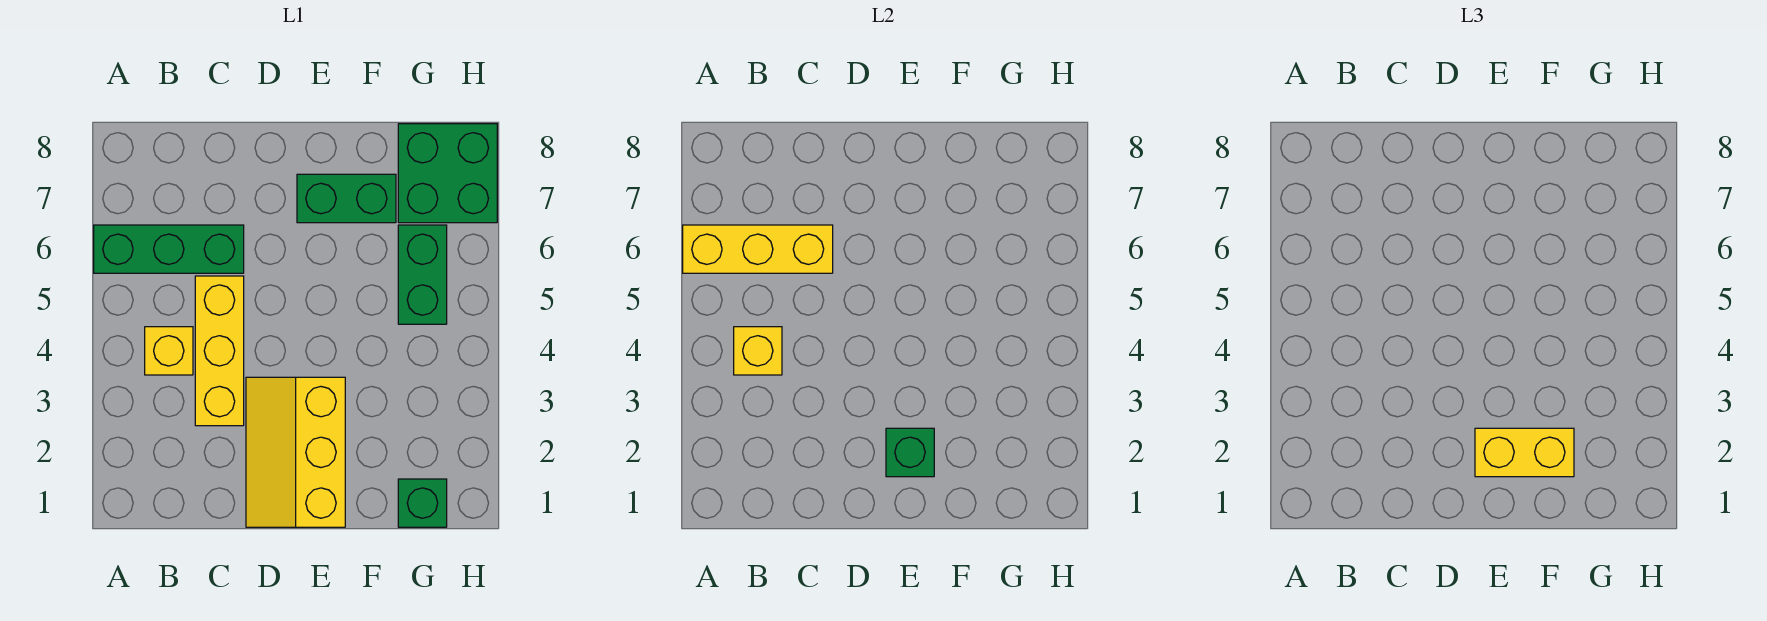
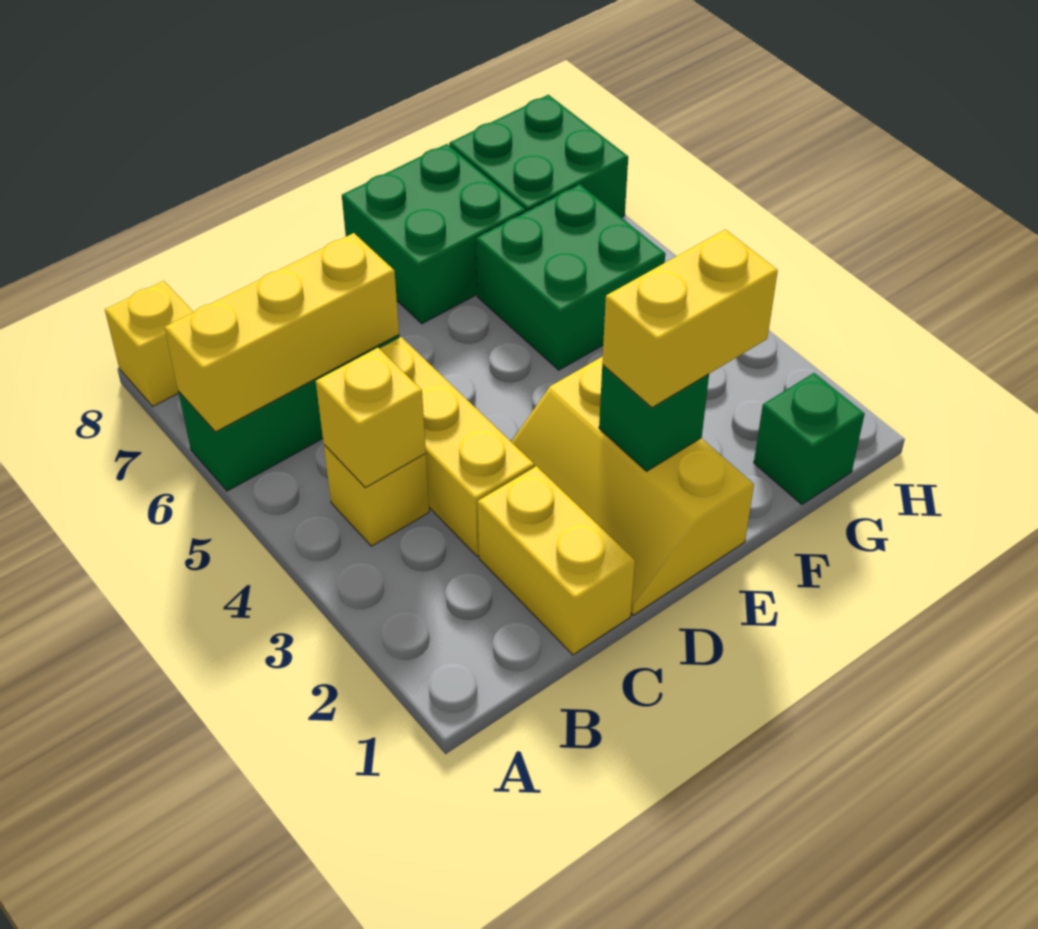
none -> yellow 1x1 brick [105,281,194,406]
none -> yellow 1x2 brick [478,466,635,655]
green 1x2 brick [297,174,396,223] -> green 2x2 brick [342,144,525,324]
green 1x2 brick [398,225,447,324] -> green 2x2 brick [476,184,665,370]

